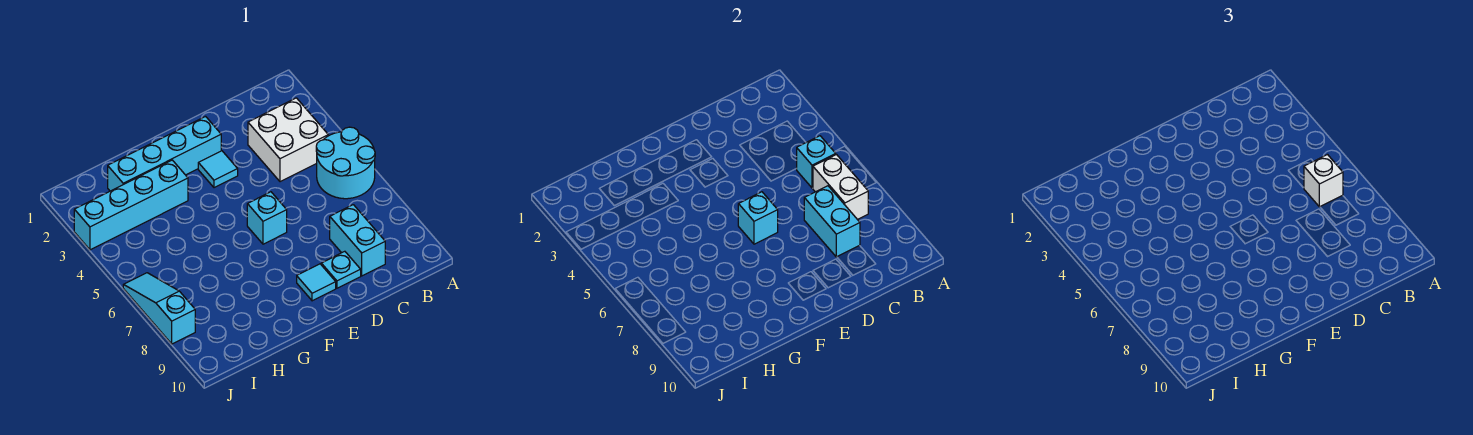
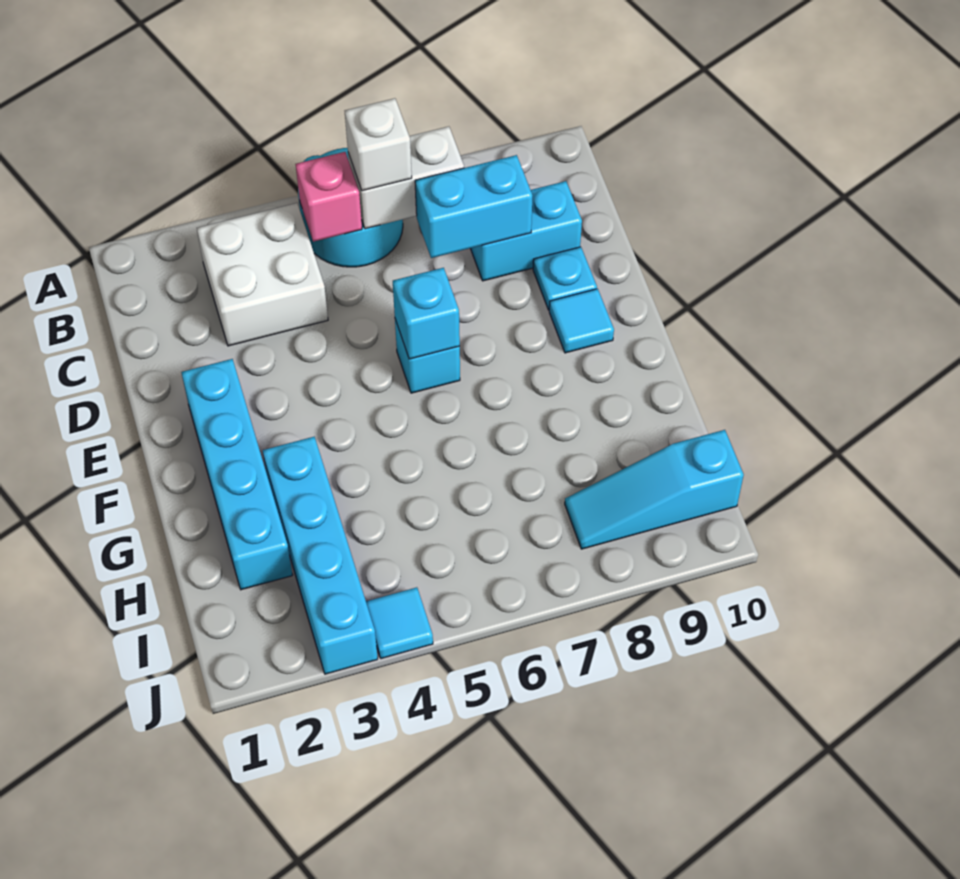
cyan 1x1 brick [796,136,836,188] -> pink 1x1 brick [296,152,362,242]
cyan 1x1 tile [198,151,238,188] -> cyan 1x1 tile moved to [366,587,433,659]
cyan 1x3 slope [123,273,195,344] -> cyan 1x3 slope moved to [565,430,744,549]

